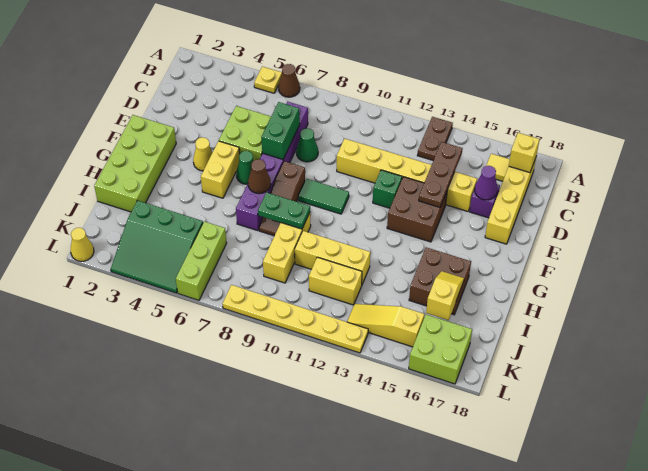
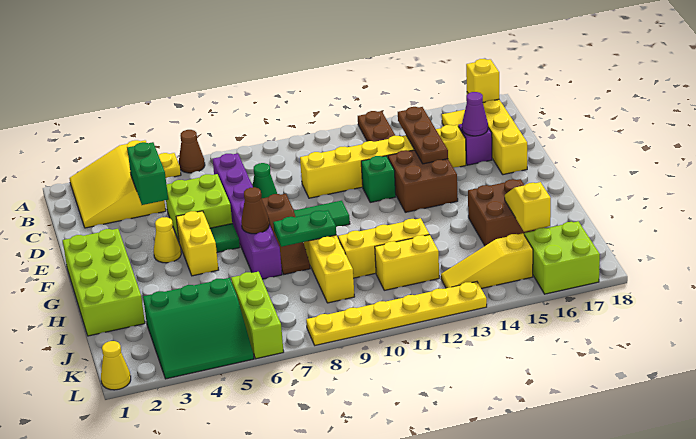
none -> yellow 3x3 slope [69,140,166,228]
green 1x2 brick [261,102,300,159] -> green 1x2 brick moved to [127,142,168,205]
green 1x1 cone [236,151,254,184] -> green 1x1 tile [210,224,240,252]

